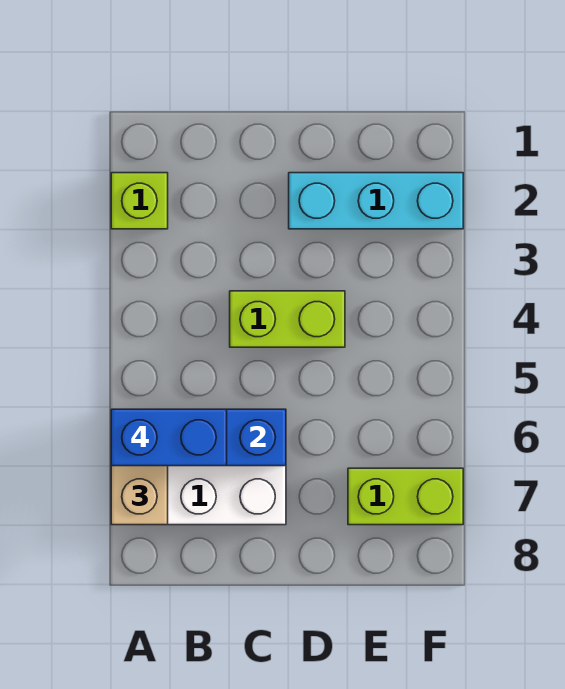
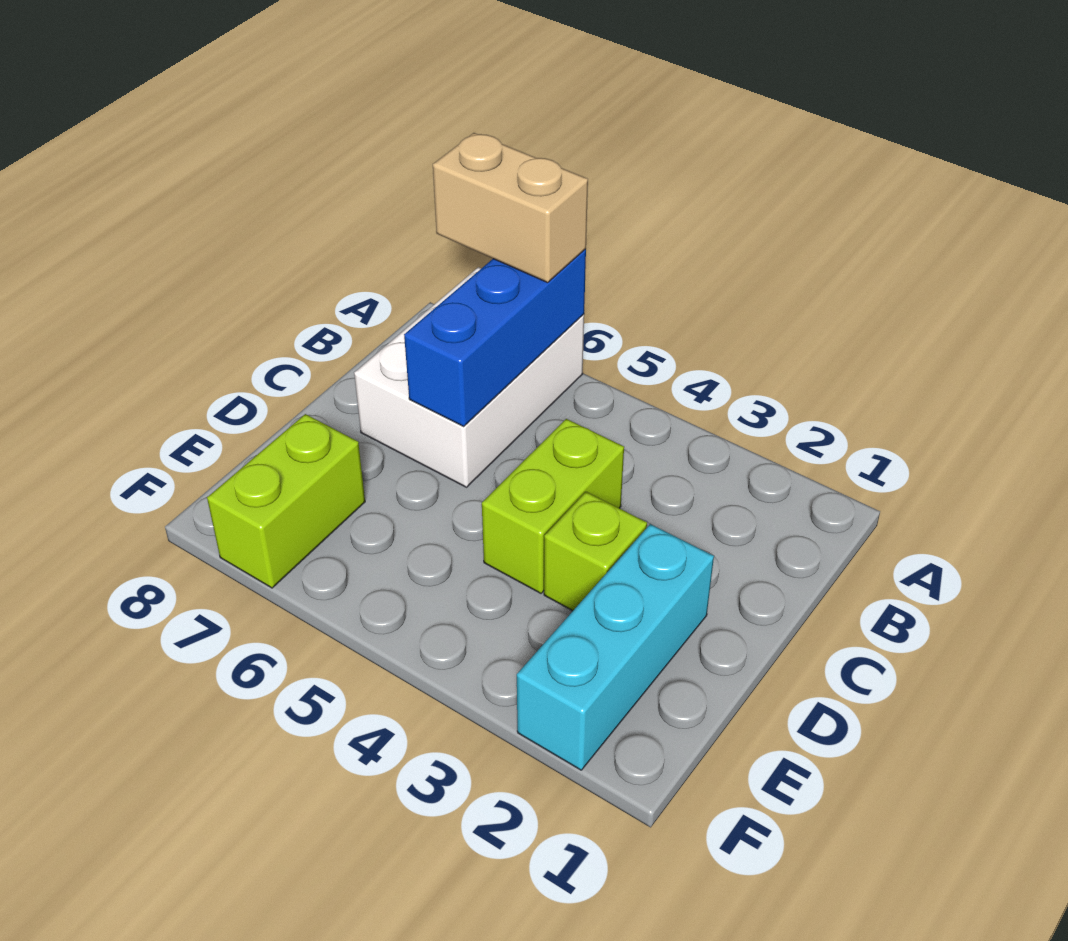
lime 1x1 brick [111,173,168,229] -> lime 1x1 brick moved to [544,492,647,611]
blue 1x2 brick [111,409,227,466] -> none

